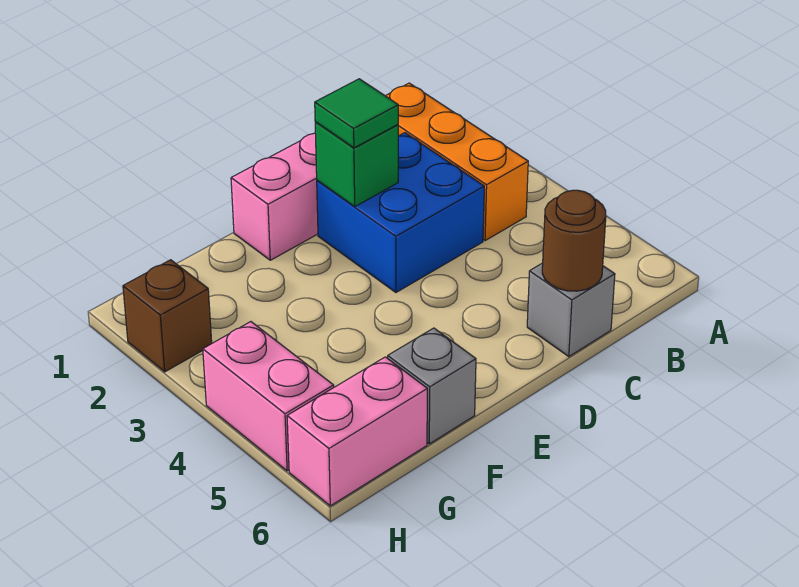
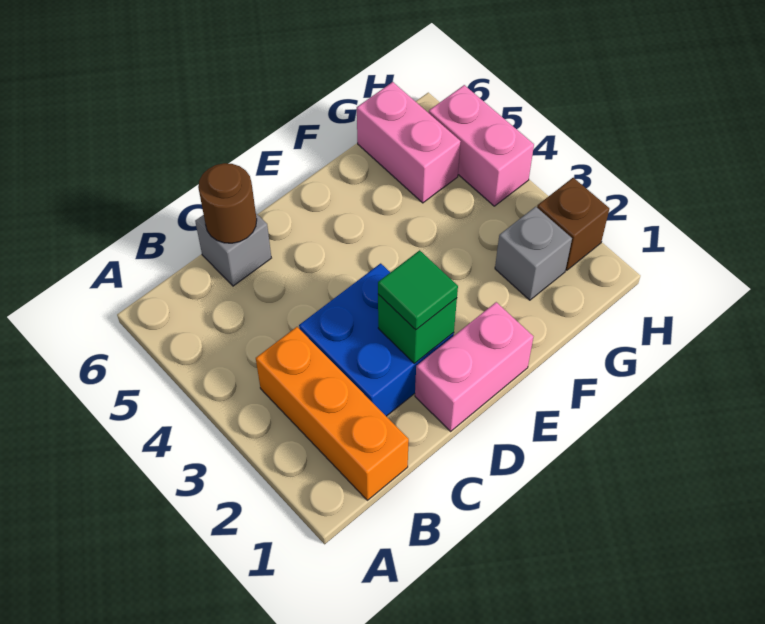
grey 1x1 brick [388,328,476,444] -> grey 1x1 brick moved to [495,207,572,300]
pink 1x2 brick [287,357,427,506] -> pink 1x2 brick turned to [357,82,461,203]

